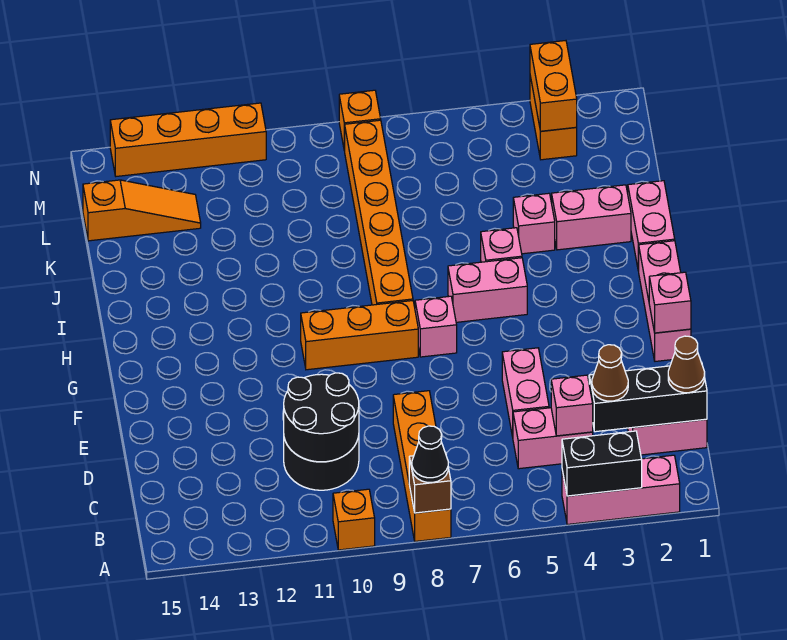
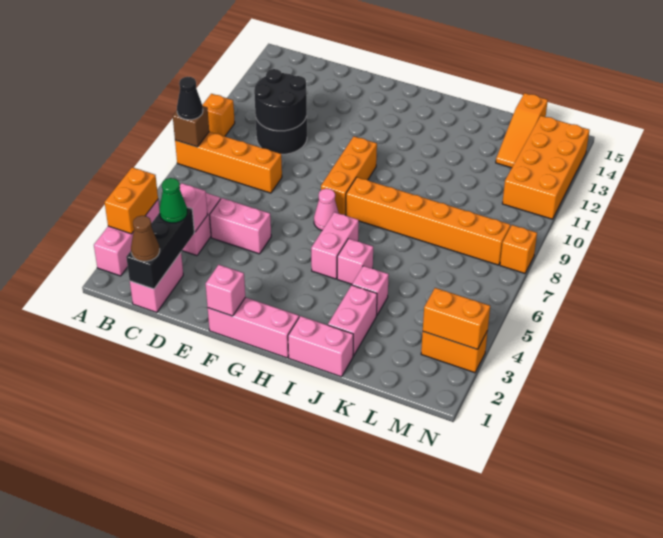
black 1x2 brick [562,431,642,496] -> orange 1x2 brick [105,167,158,234]
brown 1x1 cone [592,345,628,401] -> green 1x1 cone [160,178,187,223]
pink 1x1 brick [415,296,457,357] -> pink 1x1 cone [314,189,339,230]
orange 1x4 brick [110,103,266,176] -> orange 2x4 brick [502,116,590,219]

